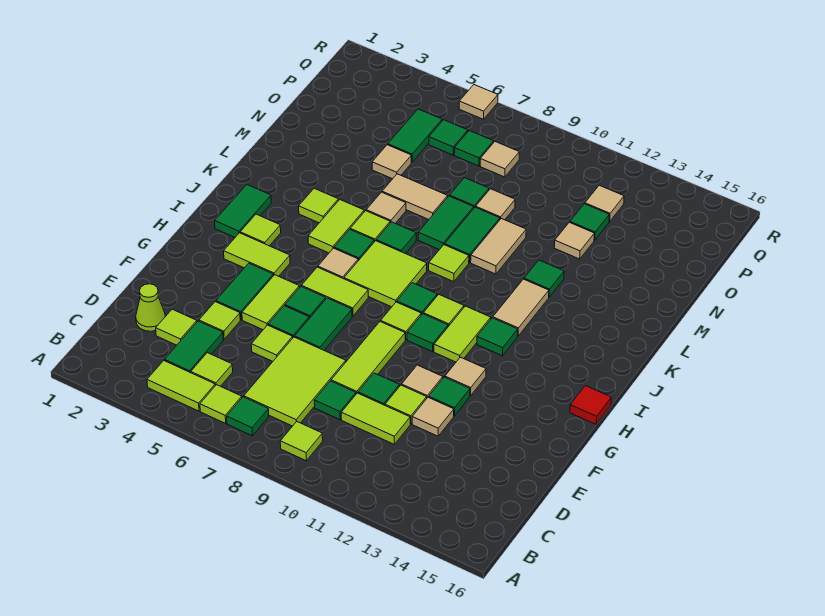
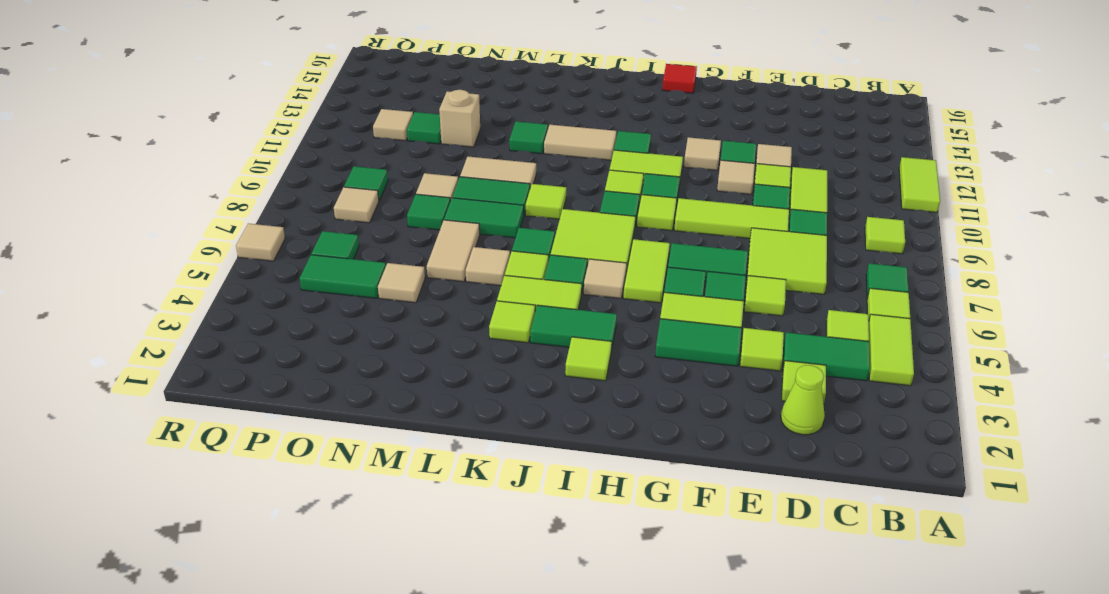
lime 2x3 tile [244,337,346,426] -> lime 2x2 tile [747,228,827,294]
lime 1x2 tile [224,233,290,276] -> lime 1x2 tile moved to [899,157,940,212]
green 1x2 tile [215,185,271,237] -> green 1x2 tile moved to [530,305,617,351]
tan 1x1 tile [554,222,594,259] -> tan 1x1 brick [439,90,480,147]
green 1x1 tile [454,131,494,166] -> green 1x1 tile moved to [344,166,388,200]

